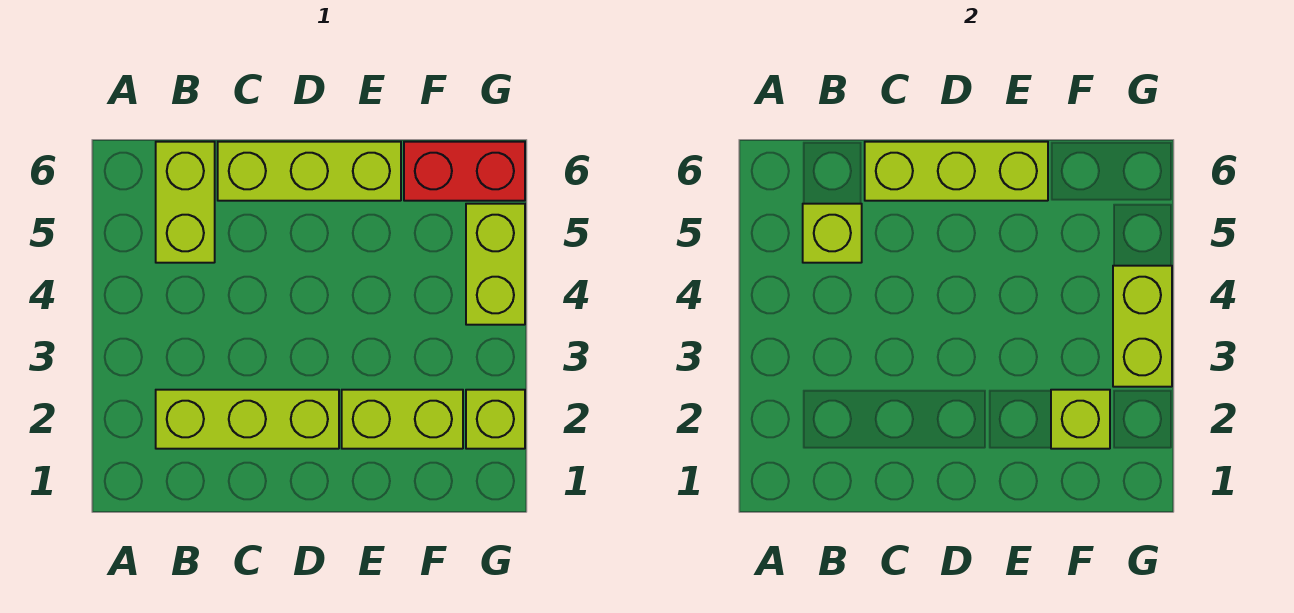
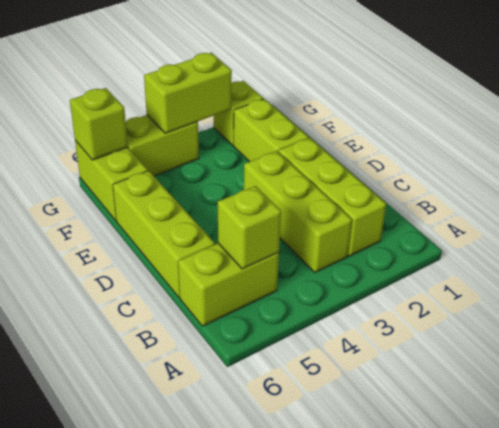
lime 1x3 brick [865,142,1048,201] -> lime 1x3 brick moved to [244,151,352,272]
lime 1x1 brick [1051,390,1110,449] -> lime 1x1 brick moved to [70,88,128,160]
red 1x2 brick [404,142,525,201] -> lime 1x2 brick [75,141,148,221]

